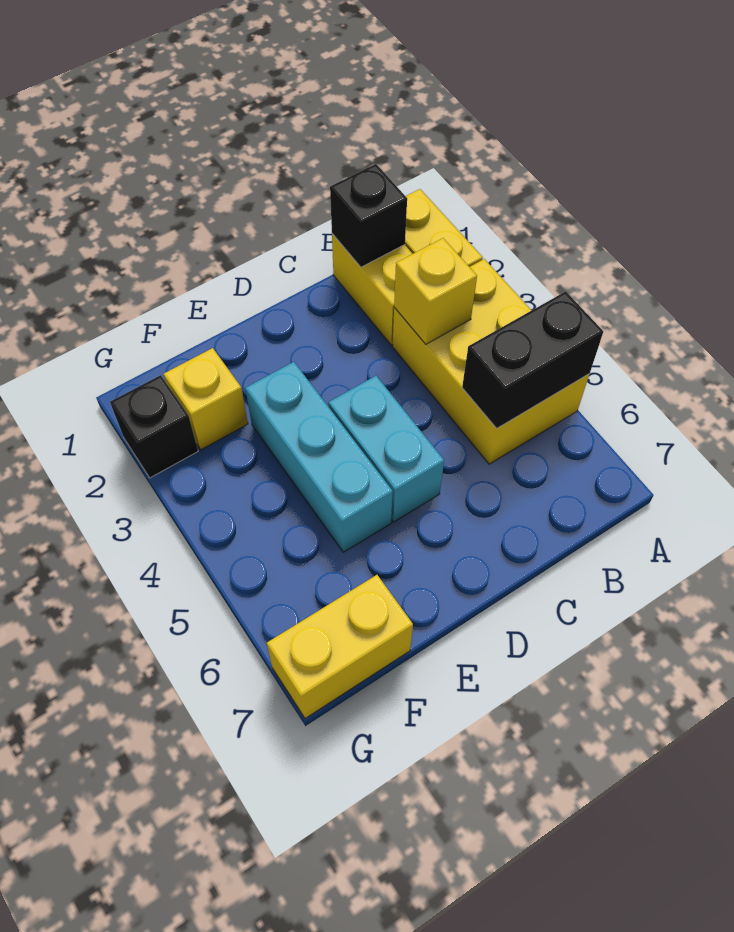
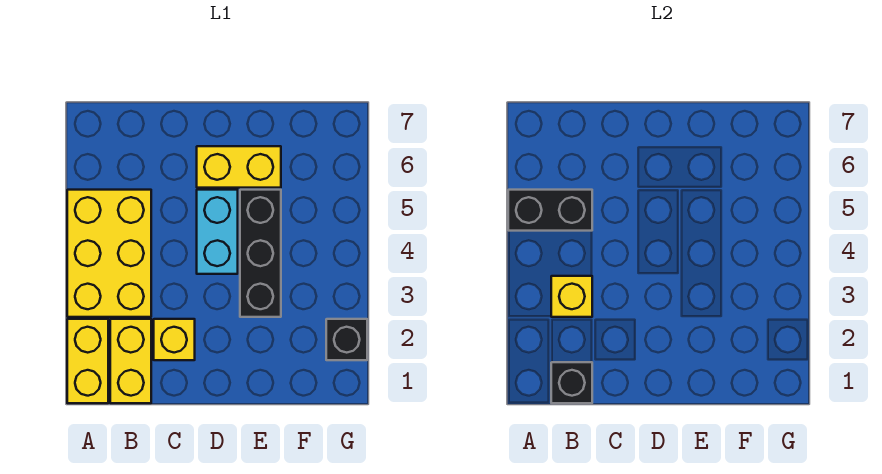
cyan 1x3 brick [245,362,393,552] -> black 1x3 brick [240,190,281,317]
yellow 1x1 brick [164,348,248,450] -> yellow 1x1 brick moved to [154,319,195,360]
yellow 1x2 brick [267,575,413,718] -> yellow 1x2 brick moved to [197,146,281,188]

